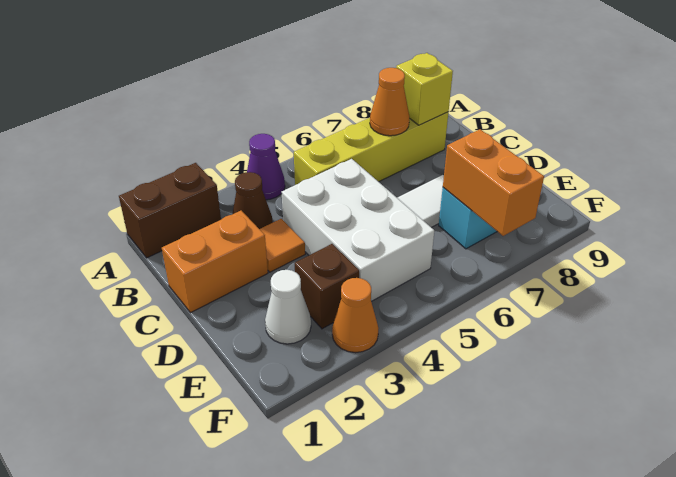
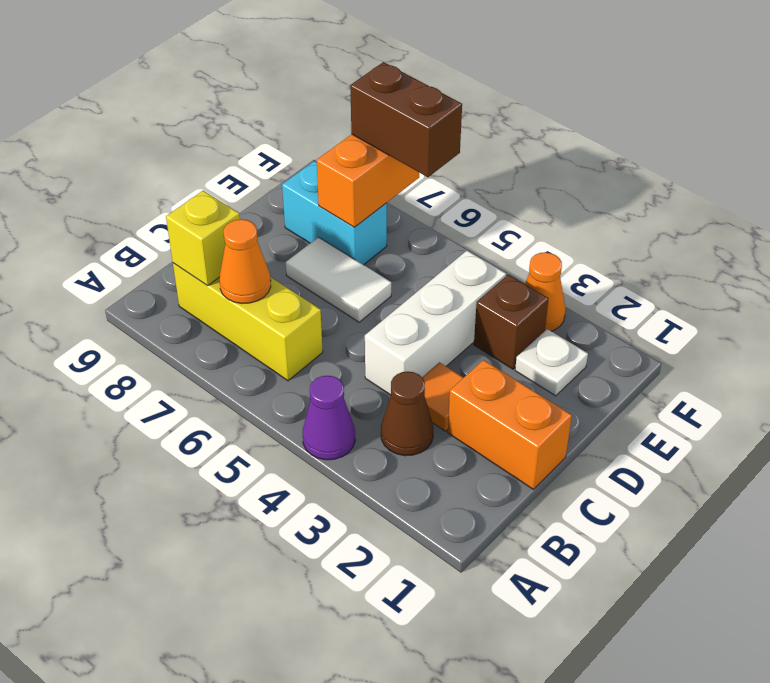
brown 1x2 brick [119,163,221,258] -> brown 1x2 brick moved to [350,62,462,177]
yellow 1x4 brick [294,112,448,185] -> yellow 1x3 brick [173,263,323,381]
white 2x3 brick [282,159,434,301] -> white 1x3 brick [365,251,506,395]
white 1x1 cone [265,270,311,344] -> white 1x1 plate [515,329,588,396]

